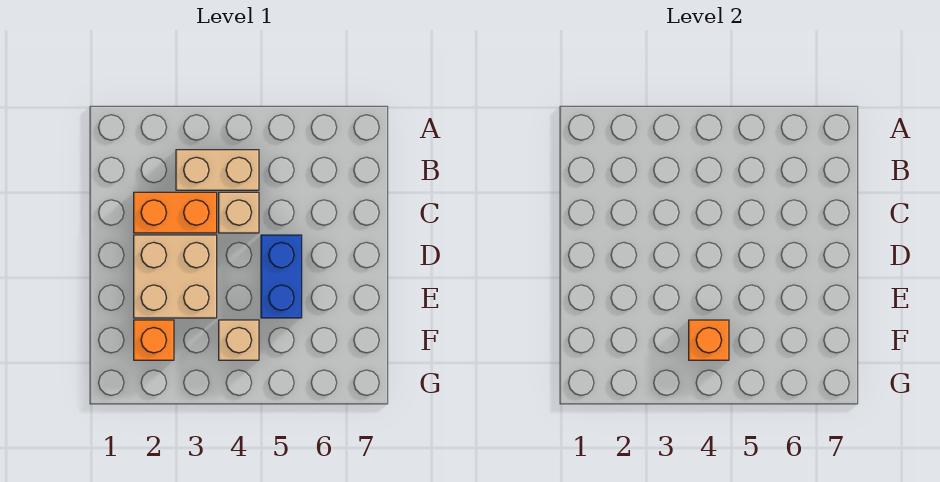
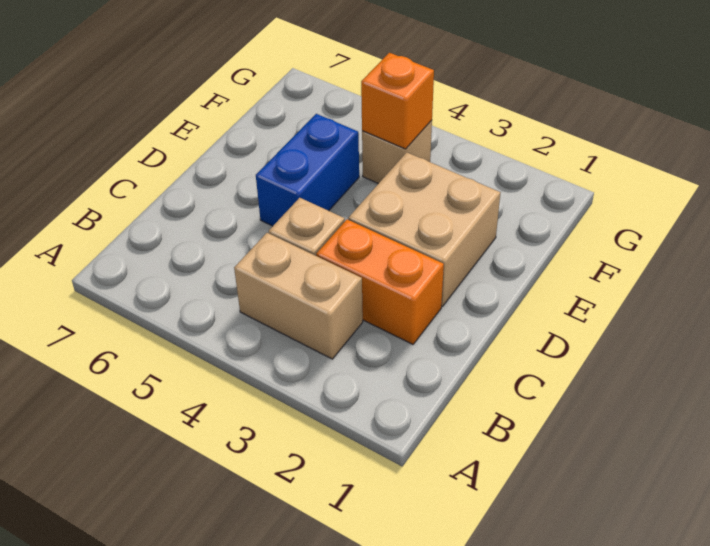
orange 1x1 brick [134,320,174,360] -> none

